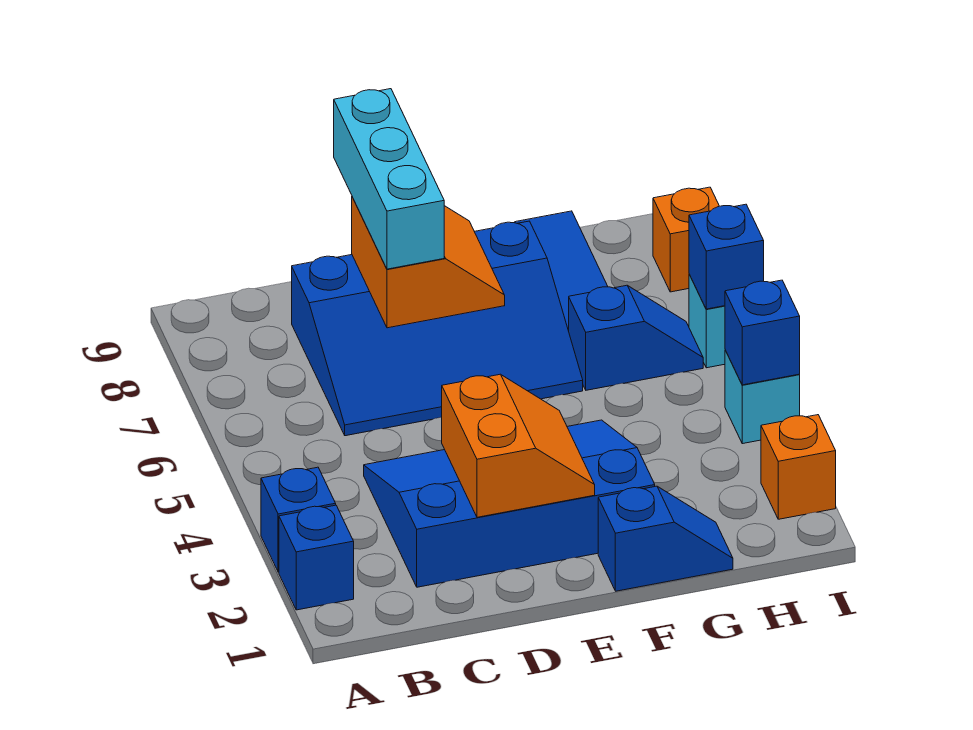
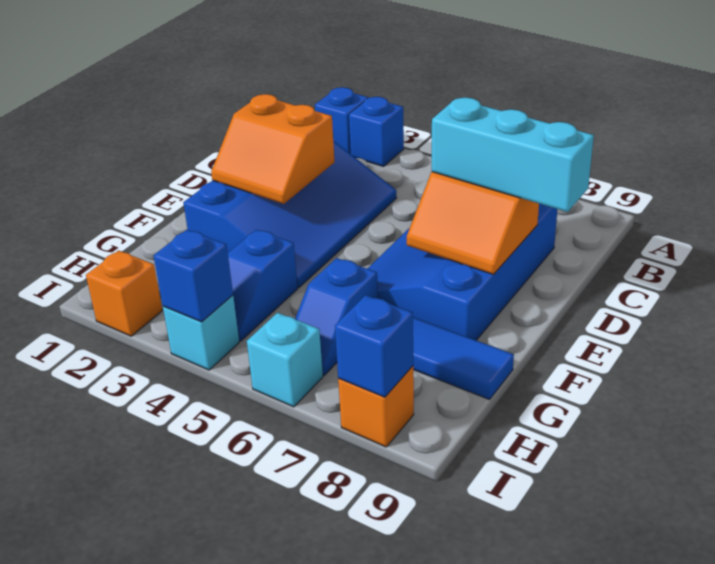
blue 1x2 slope [598,486,733,591] -> blue 1x2 slope moved to [228,230,298,341]
blue 1x1 brick [689,204,764,309] -> blue 1x1 brick moved to [335,295,413,397]

